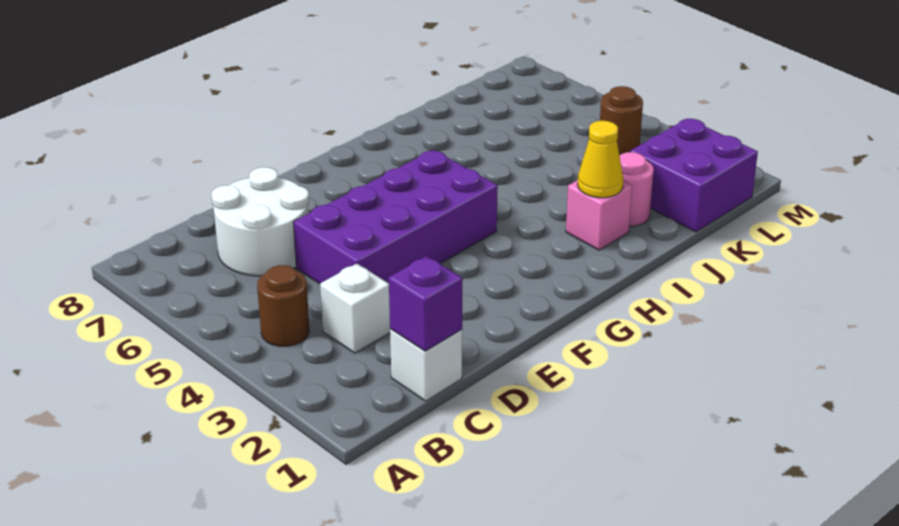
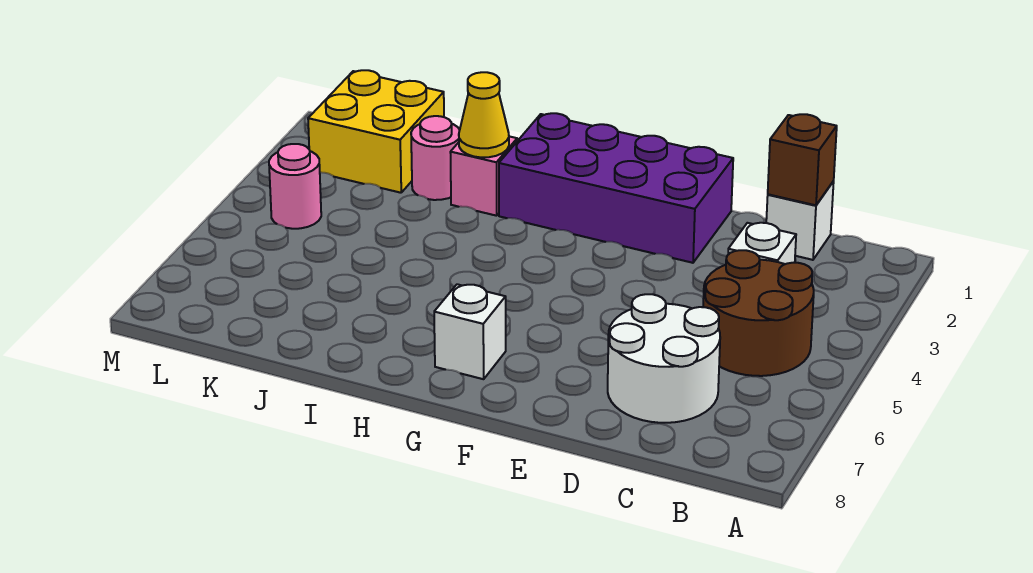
brown 1x1 round brick [257,265,309,346] -> brown 2x2 round brick [703,250,814,376]
purple 1x1 brick [389,256,463,351] -> brown 1x1 brick [768,114,837,205]
purple 2x4 brick [293,150,498,284] -> purple 2x4 brick moved to [499,113,733,263]
none -> white 1x1 brick [434,284,506,379]
purple 2x2 brick [630,119,758,232] -> yellow 2x2 brick [308,70,444,193]
brown 1x1 round brick [600,86,643,156] -> pink 1x1 round brick [269,144,321,229]

